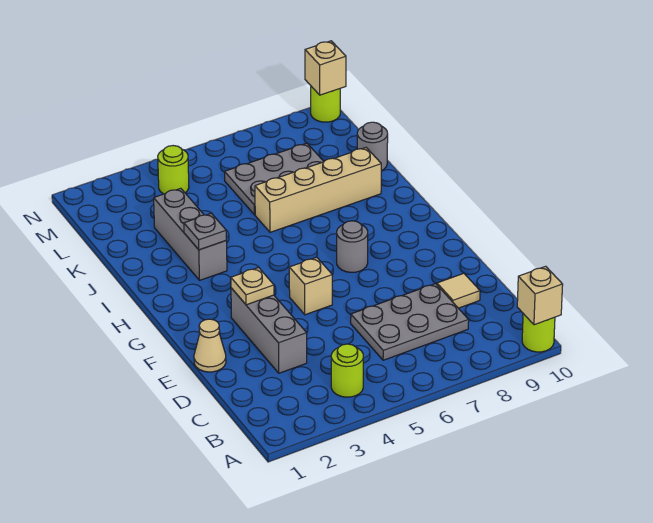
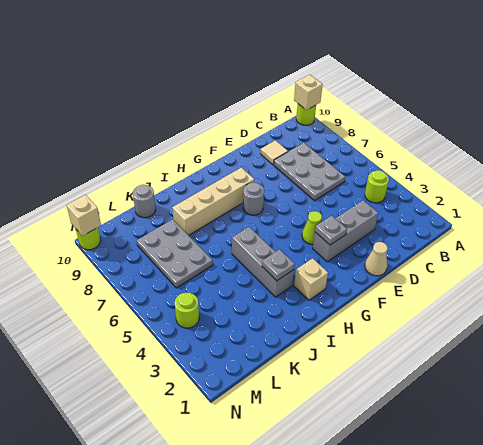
tan 1x1 plate [231,268,274,305] -> grey 1x1 plate [315,216,347,245]
none -> lime 1x1 cone [302,211,322,245]
tan 1x1 brick [289,257,332,315] -> tan 1x1 brick moved to [294,258,328,300]
grey 1x3 brick [154,188,227,280] -> grey 1x3 brick turned to [232,227,294,297]
tan 1x4 brick [255,148,381,232] -> tan 1x4 brick turned to [172,167,254,235]

